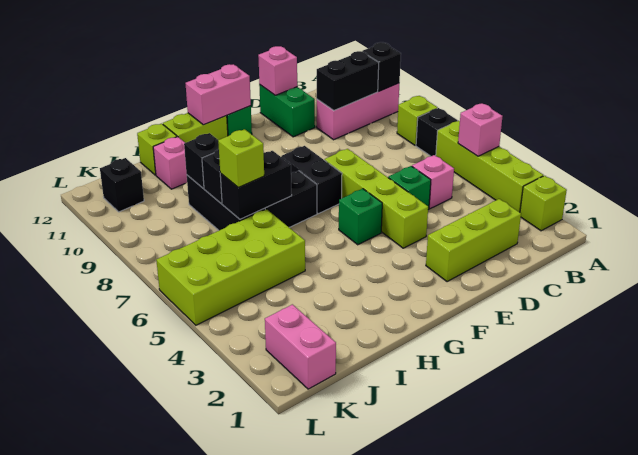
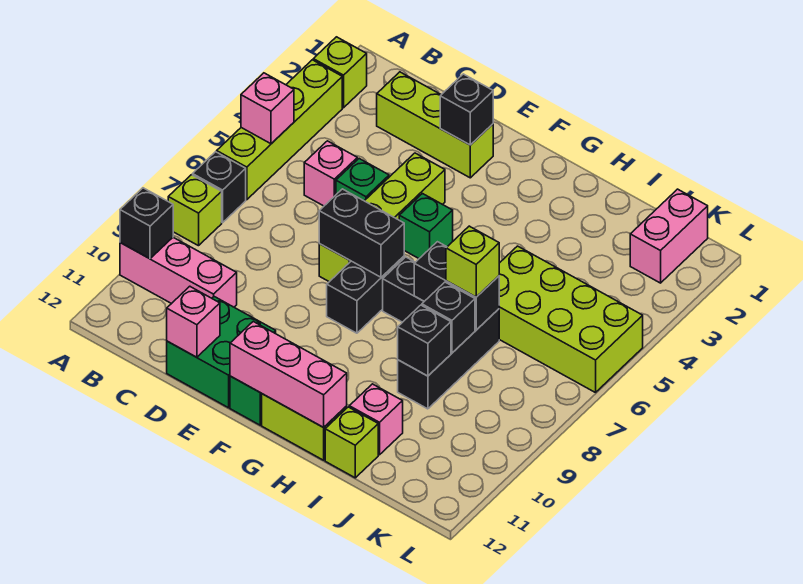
black 1x2 brick [317,51,379,111] -> black 1x2 brick moved to [319,189,404,277]
green 1x2 brick [259,85,315,137] -> green 2x2 brick [167,297,276,408]
pink 1x2 brick [185,64,251,125] -> pink 1x3 brick [230,322,347,427]
black 1x1 brick [100,158,144,212] -> black 1x1 brick moved to [440,74,493,145]

